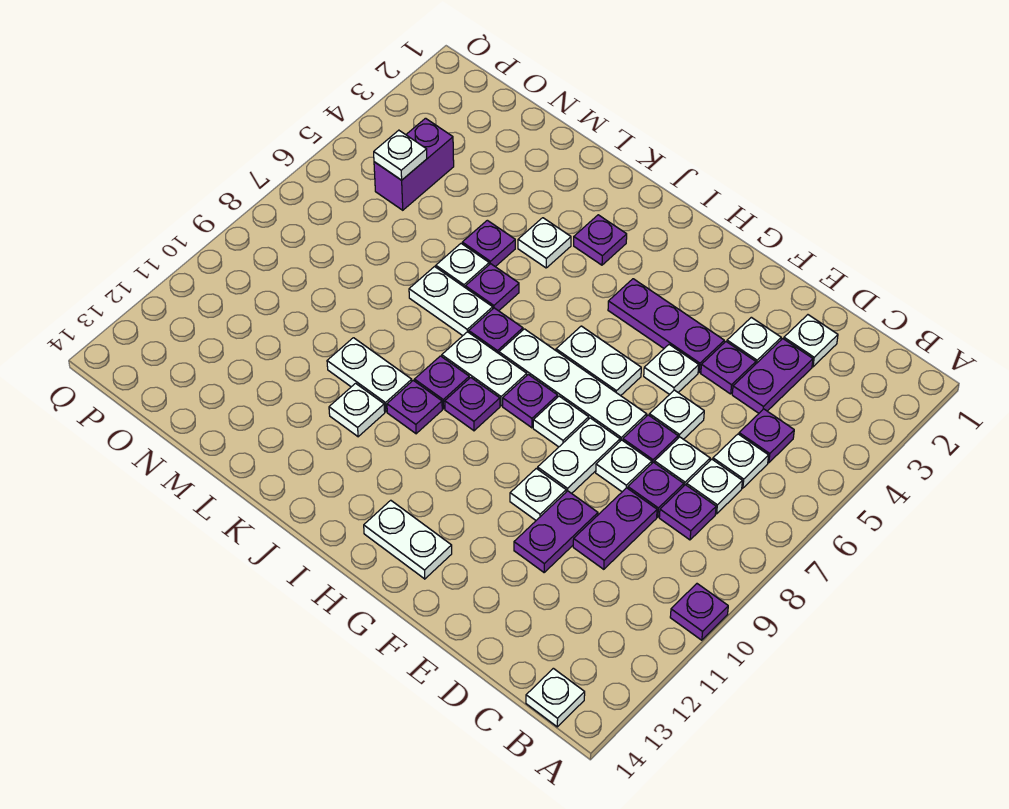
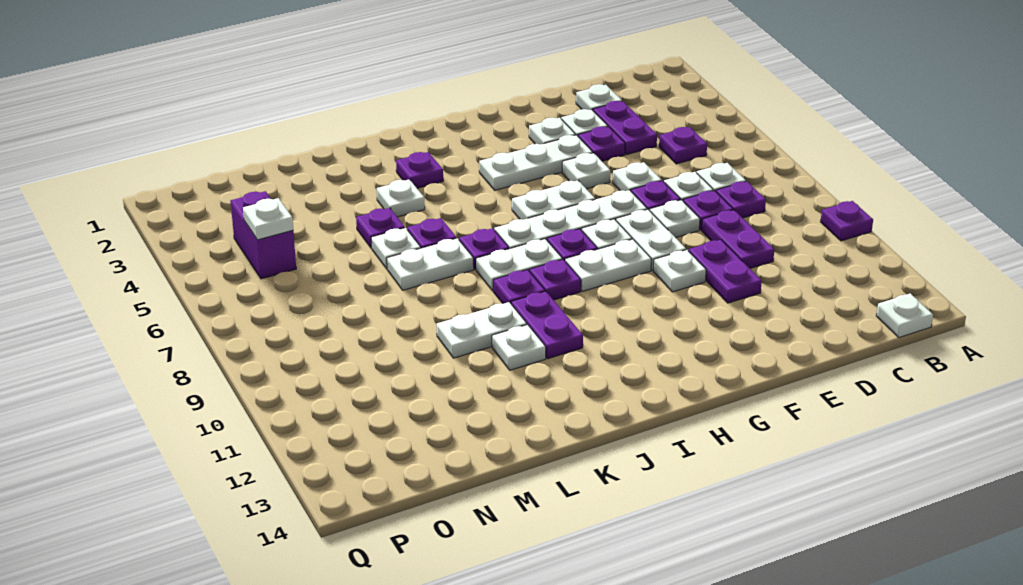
white 1x1 plate [713,434,769,488] -> white 1x1 plate moved to [529,118,576,144]
purple 1x3 plate [608,279,724,372] -> white 1x3 plate [479,135,593,190]
white 1x2 plate [364,500,452,579] -> white 1x2 plate moved to [565,239,651,291]
purple 1x1 plate [387,380,442,434] -> purple 1x2 plate [511,291,583,359]

